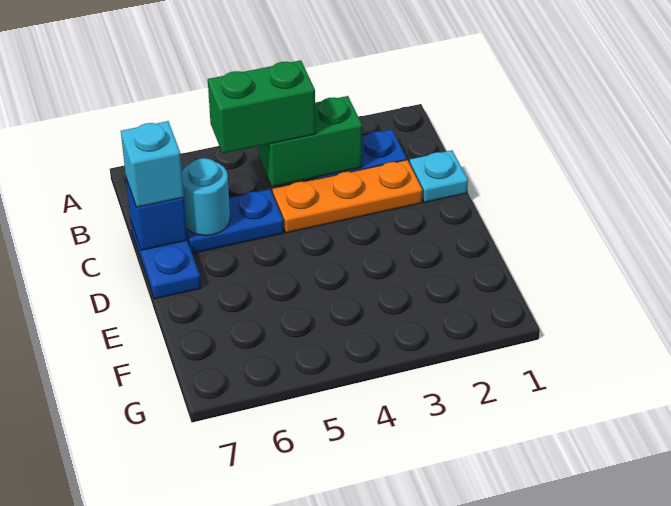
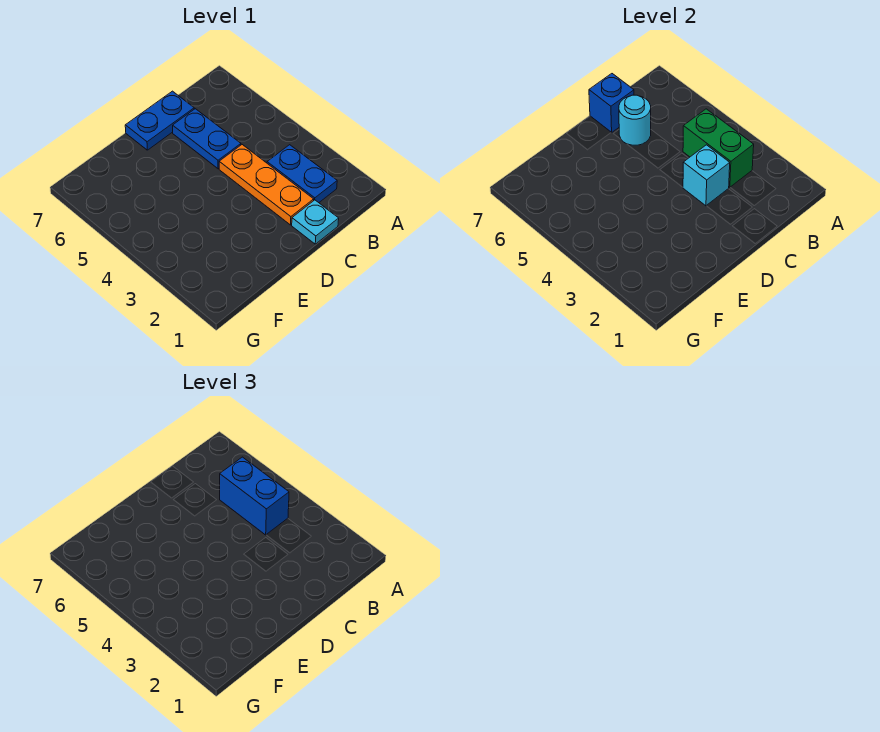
green 1x2 brick [208,60,315,153] -> blue 1x2 brick [220,457,289,535]
cyan 1x1 brick [121,121,184,207] -> cyan 1x1 brick moved to [683,145,730,206]

